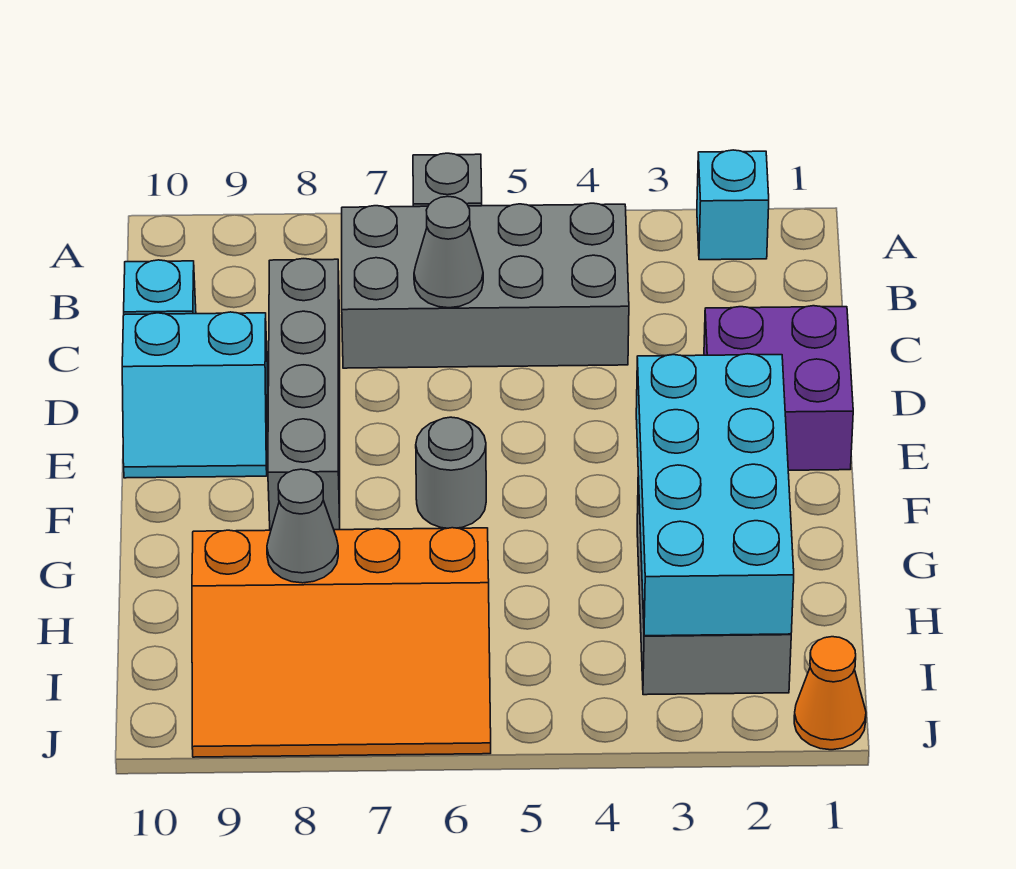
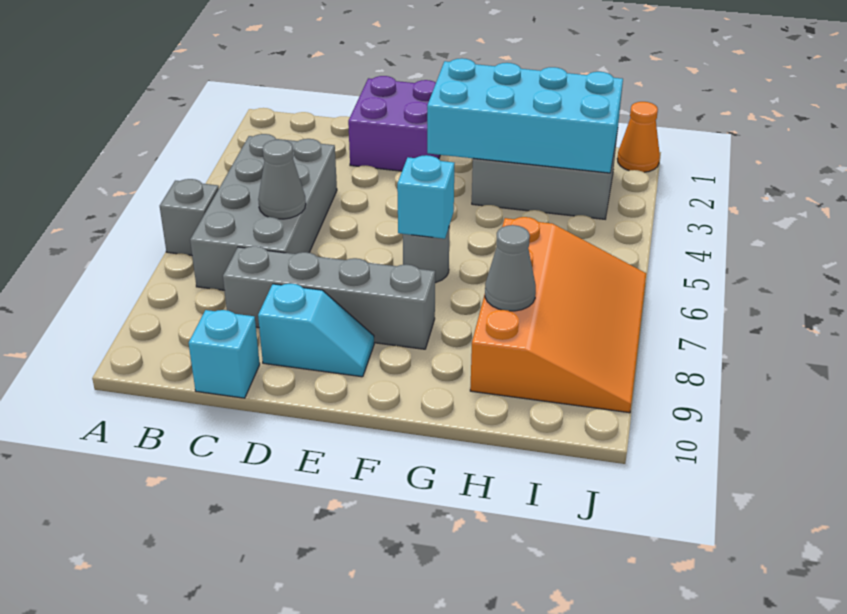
cyan 1x1 brick [697,150,769,260] -> cyan 1x1 brick moved to [397,155,454,239]
cyan 2x2 slope [122,312,267,478] -> cyan 1x2 slope [258,284,374,377]

